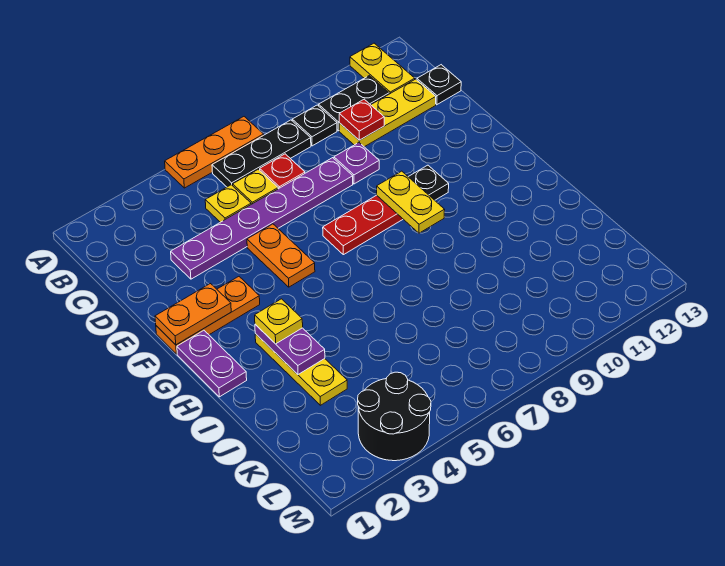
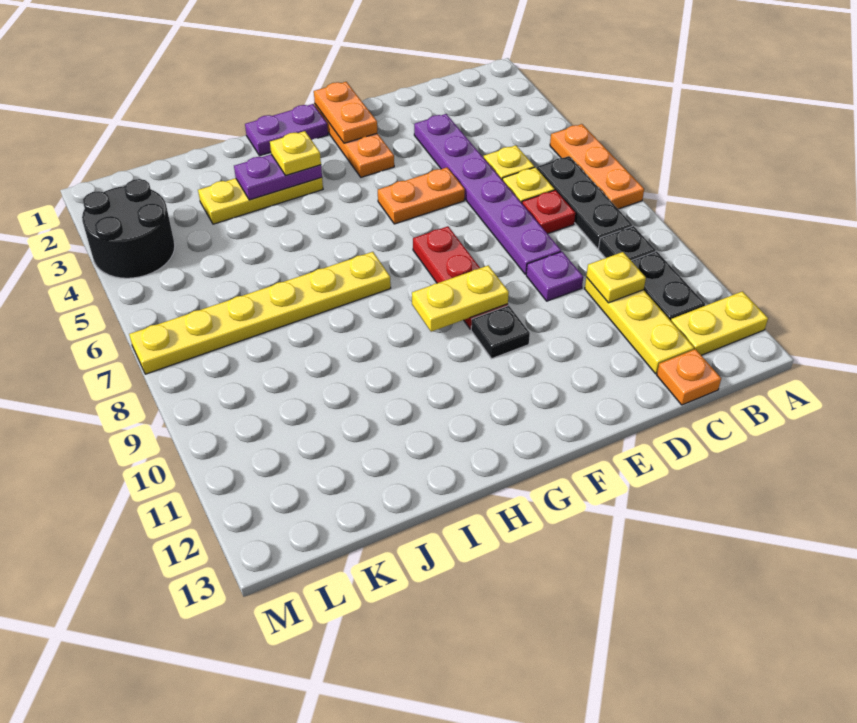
red 1x1 plate [339,99,384,140] -> yellow 1x1 plate [586,252,646,303]
black 1x1 plate [417,65,461,105] -> orange 1x1 plate [657,349,721,405]
none -> yellow 1x6 plate [129,252,391,374]

